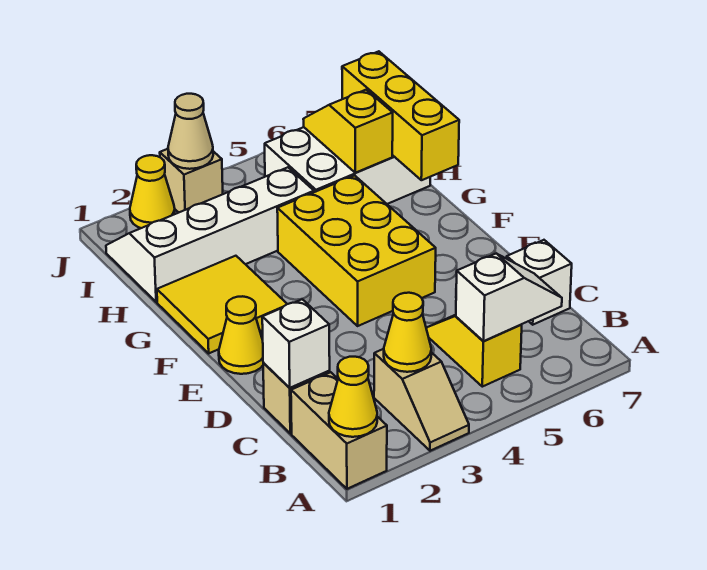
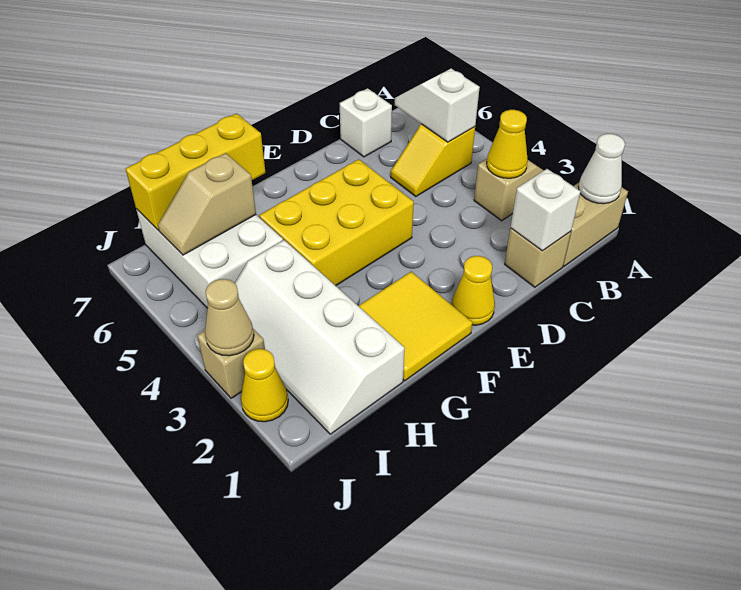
yellow 1x1 cone [329,357,377,437] -> white 1x1 cone [579,134,625,204]
yellow 1x2 slope [303,90,393,173] -> tan 1x2 slope [158,153,256,255]

